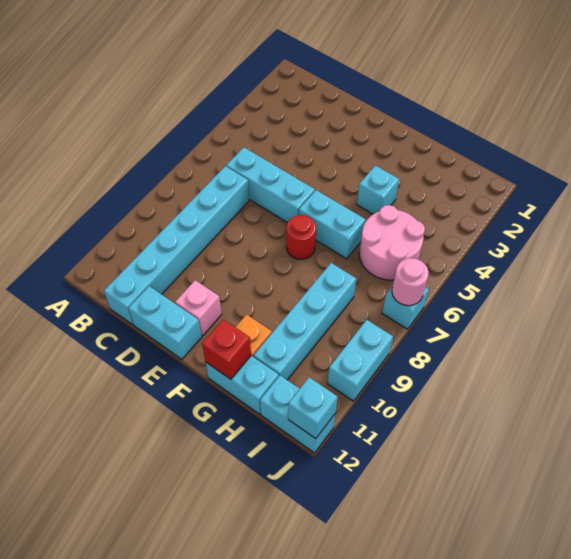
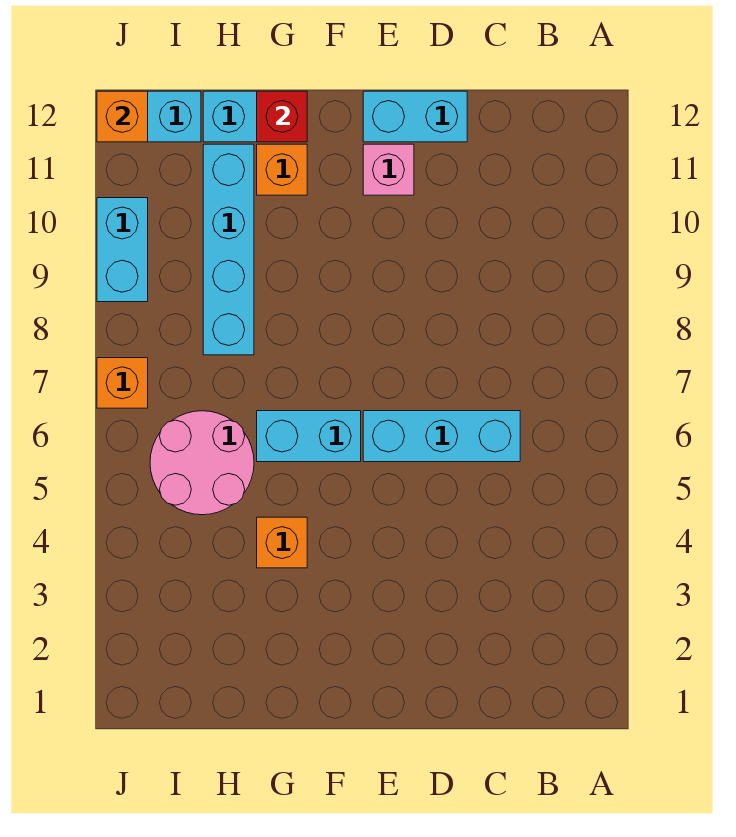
cyan 1x6 brick [104,166,249,325] -> none
red 1x1 round brick [286,215,316,259] -> none
cyan 1x1 brick [357,166,399,214] -> orange 1x1 brick [257,517,307,568]
cyan 1x1 brick [382,287,429,329] -> orange 1x1 brick [97,358,148,408]
pink 1x1 round brick [392,258,429,306] -> none
cyan 1x1 brick [288,377,338,439] -> orange 1x1 brick [97,91,148,142]

